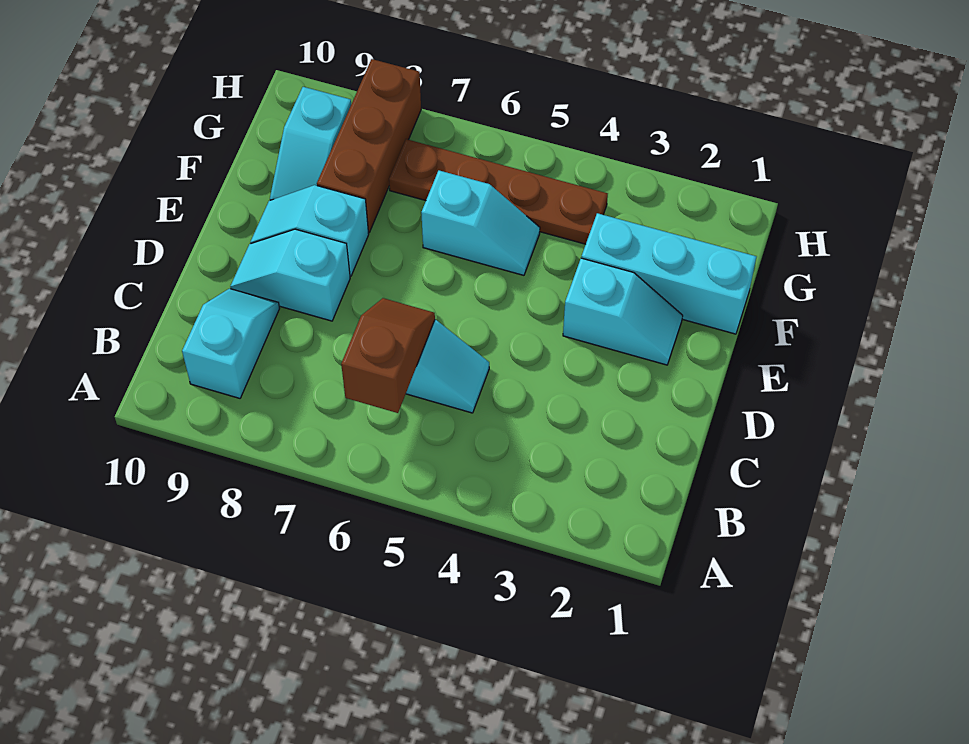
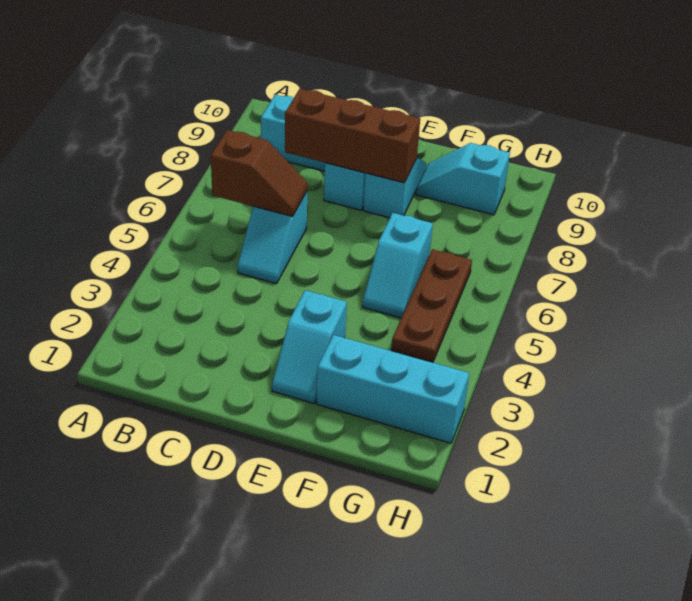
cyan 1x3 brick [581,213,756,334] -> cyan 1x3 brick turned to [316,335,469,443]
brown 1x3 brick [317,59,421,233] -> brown 1x3 brick moved to [285,89,420,183]
brown 1x4 plate [389,139,608,244] -> brown 1x3 plate [391,249,472,362]

